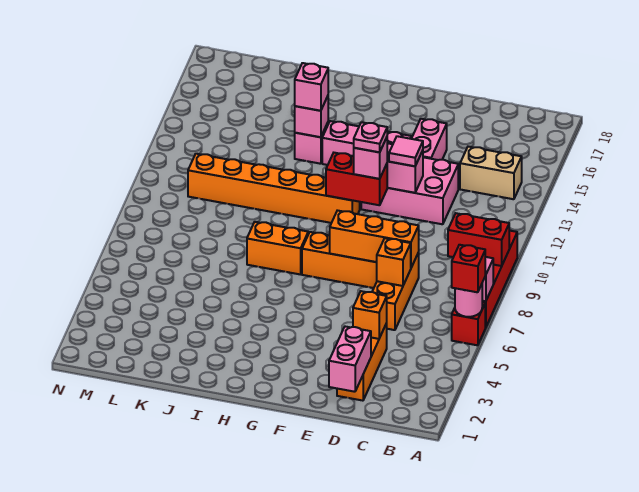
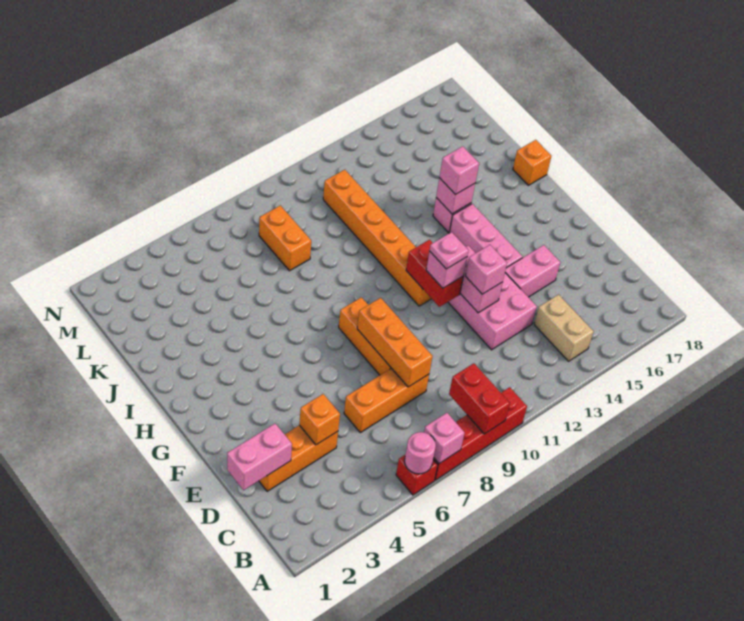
red 1x1 brick [452,245,485,292] -> none
orange 1x1 brick [377,238,411,286] -> orange 1x1 brick moved to [513,140,551,185]
pink 1x1 tile [389,136,423,166] -> pink 1x1 brick [466,245,507,294]
orange 1x2 brick [247,222,308,275] -> orange 1x2 brick moved to [259,205,311,271]

